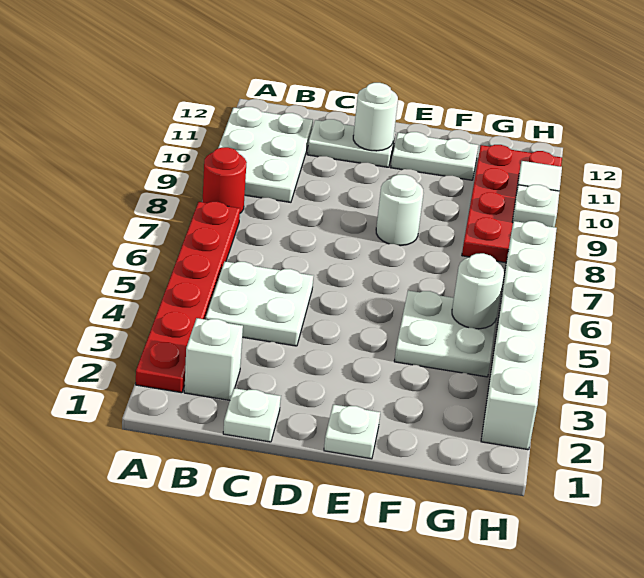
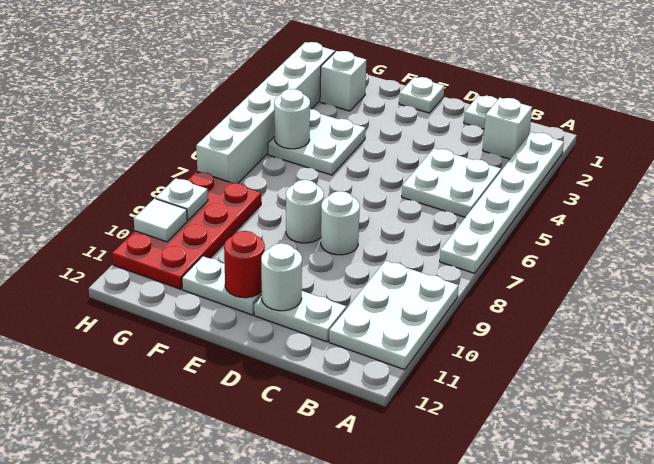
red 1x6 plate [136,202,240,393] -> white 1x6 plate [440,132,564,274]
red 1x1 round brick [202,147,247,213] -> red 1x1 round brick moved to [224,231,265,298]
none -> white 1x1 round brick [321,191,360,255]
none -> white 1x1 brick [320,51,366,111]

